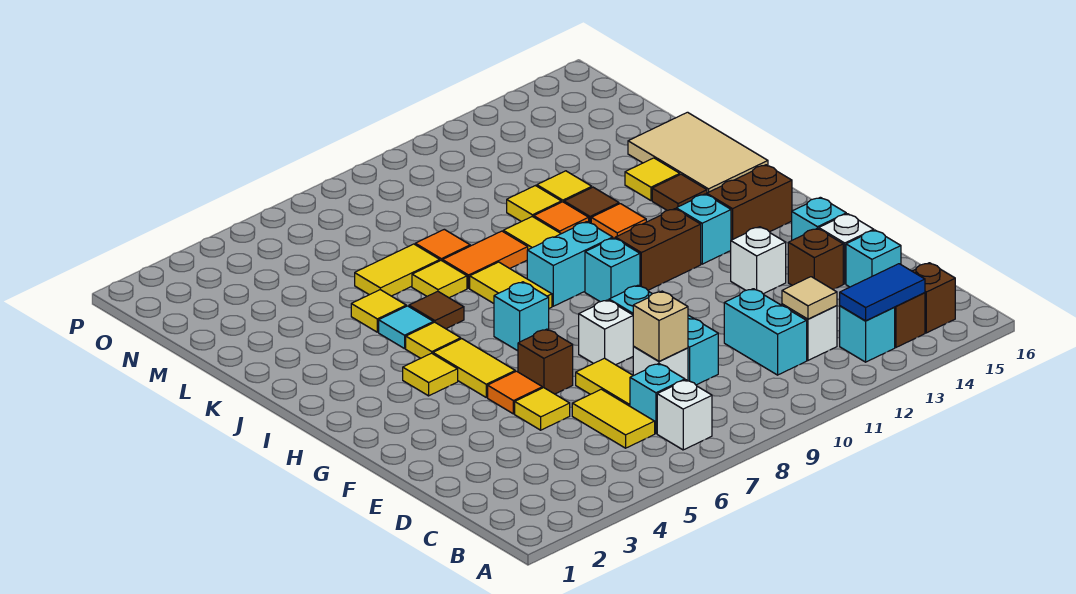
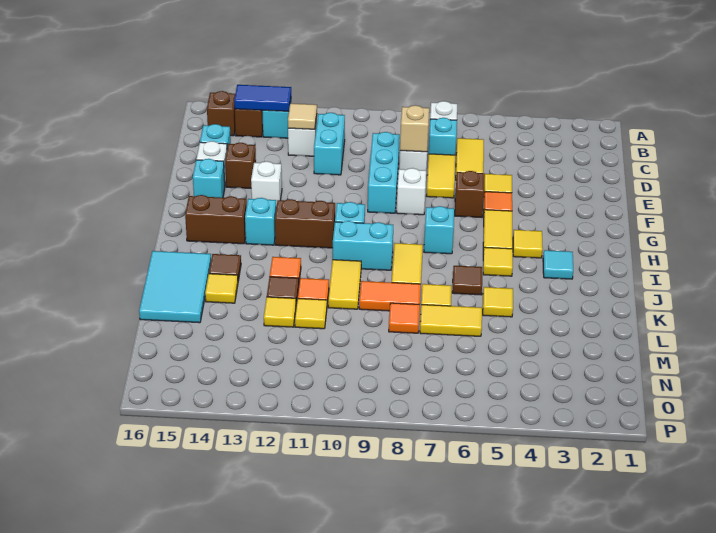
cyan 1x1 tile [379,306,433,349] -> cyan 1x1 tile moved to [543,250,573,279]
tan 2x3 tile [628,112,768,193] -> cyan 2x3 tile [139,251,211,323]

